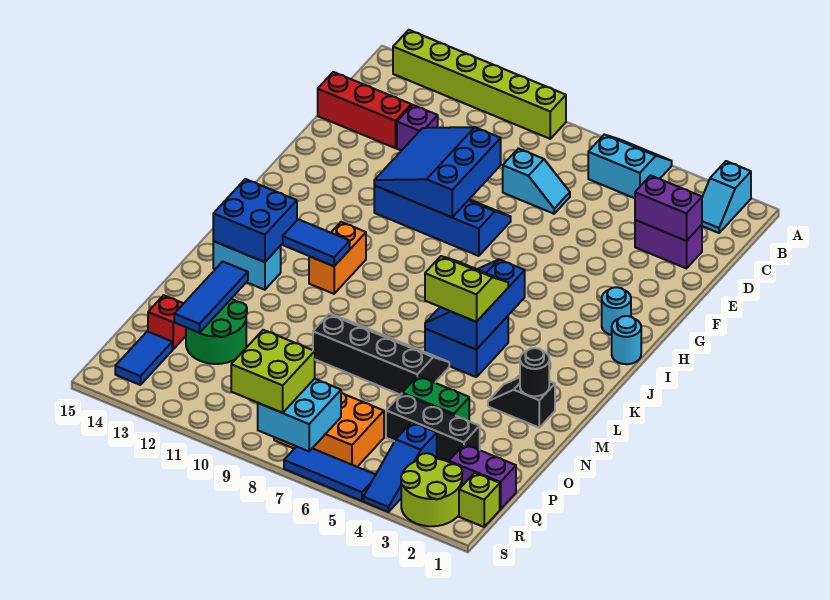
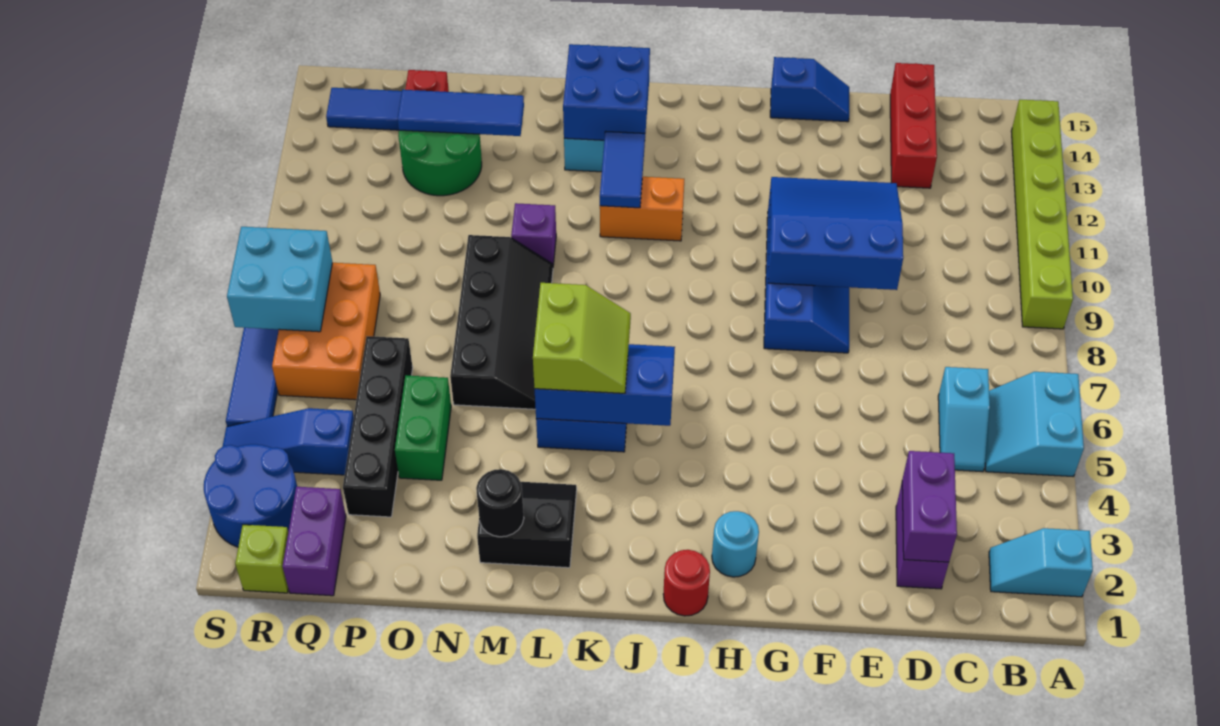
cyan 2x2 slope [588,135,672,198] -> cyan 2x2 slope turned to [985,372,1084,477]
cyan 1x2 slope [503,148,570,214] -> cyan 1x2 slope moved to [938,367,990,472]
purple 1x1 brick [397,105,438,151] -> purple 1x1 brick moved to [511,203,556,265]
none -> blue 1x2 slope [770,57,849,122]
cyan 1x1 round brick [612,316,641,364] -> red 1x1 round brick [663,550,710,616]
black 1x2 slope [488,377,555,428] -> black 2x2 slope [477,482,577,568]
black 1x3 brick [386,394,480,462] -> black 1x4 brick [343,336,413,517]
lime 2x2 round brick [401,453,462,526] -> blue 2x2 round brick [204,444,297,547]
lime 2x2 brick [231,330,315,413] -> none

